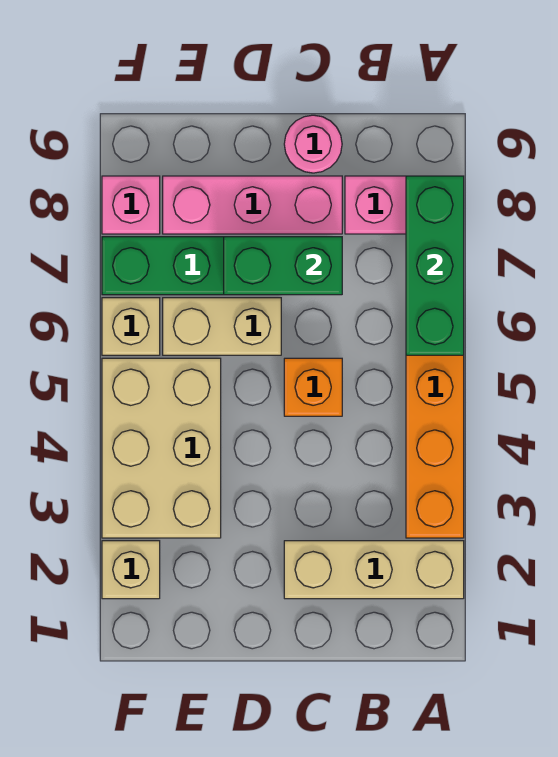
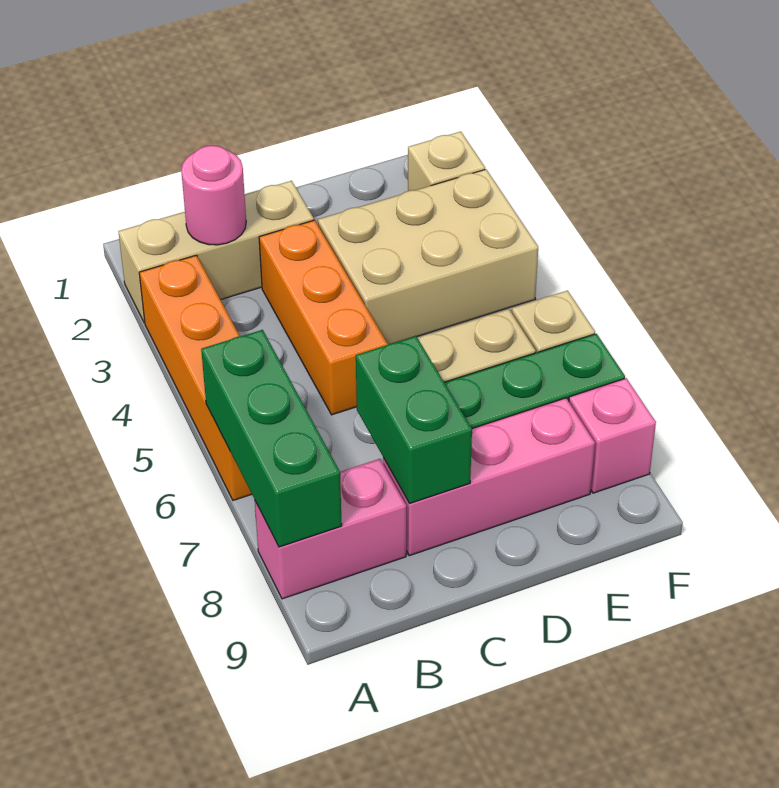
orange 1x1 brick [284,358,342,416] -> orange 1x3 brick [259,220,388,415]
green 1x2 brick [224,237,342,295] -> green 1x2 brick turned to [356,336,472,504]
pink 1x1 round brick [284,115,342,173] -> pink 1x1 round brick moved to [181,146,246,245]
tan 2x3 brick [102,358,221,538] -> tan 2x3 brick turned to [318,169,538,345]

